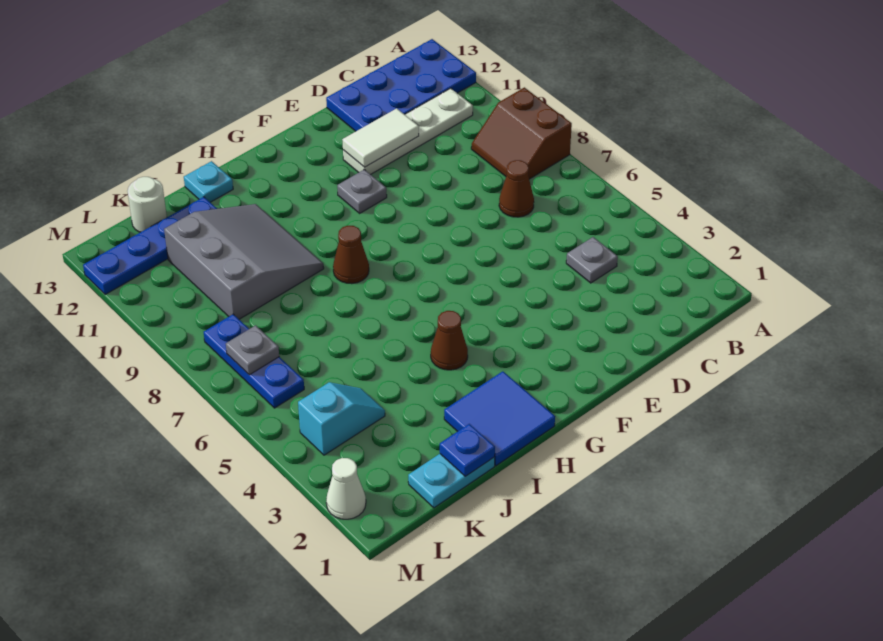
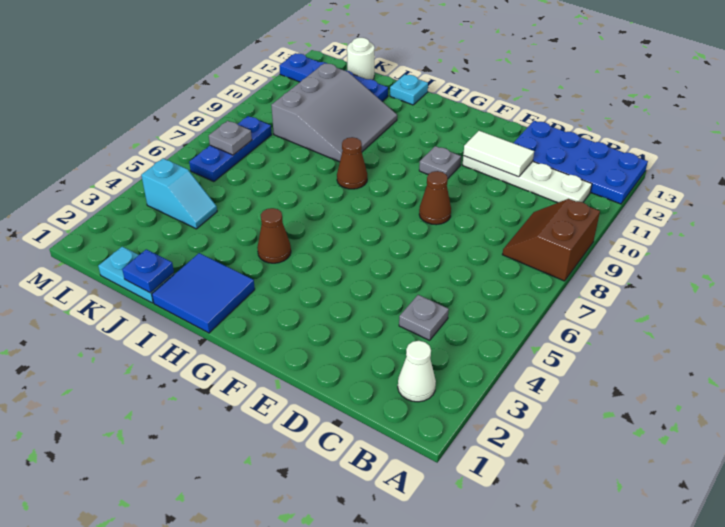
brown 1x1 cone [499,160,534,217] -> brown 1x1 cone moved to [419,171,451,225]
white 1x1 cone [326,458,366,519] -> white 1x1 cone moved to [398,341,436,402]

